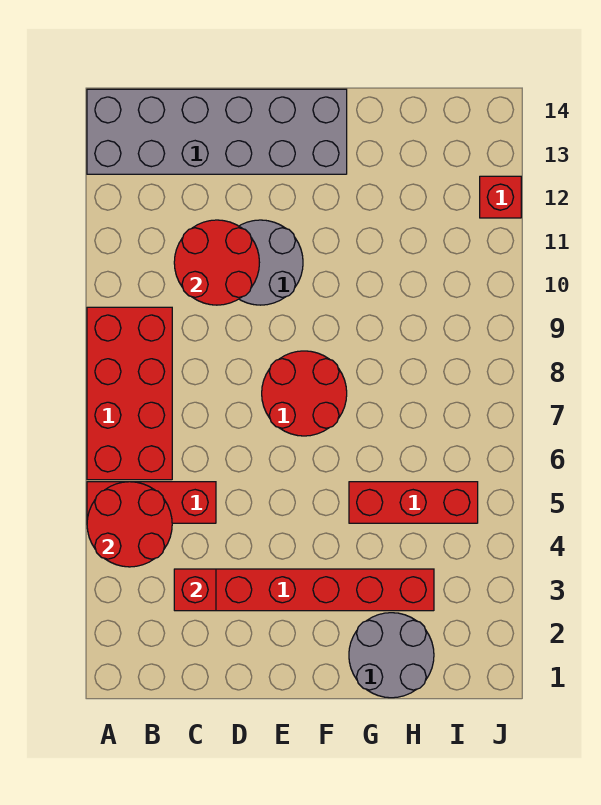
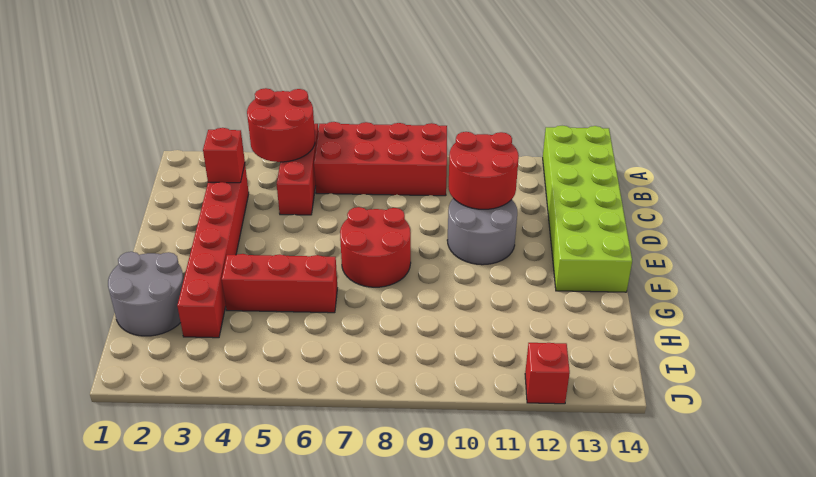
grey 2x6 brick [87,89,347,174] -> lime 2x6 brick [543,126,632,292]
red 1x3 brick [349,482,478,523] -> red 1x3 brick turned to [222,254,337,313]

